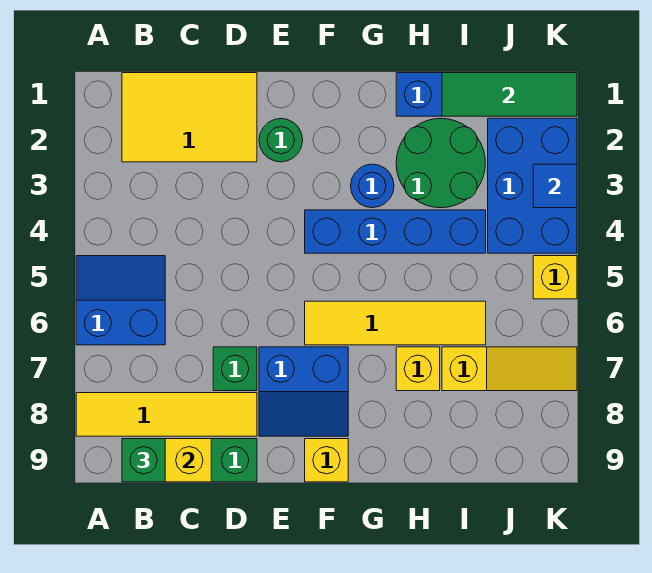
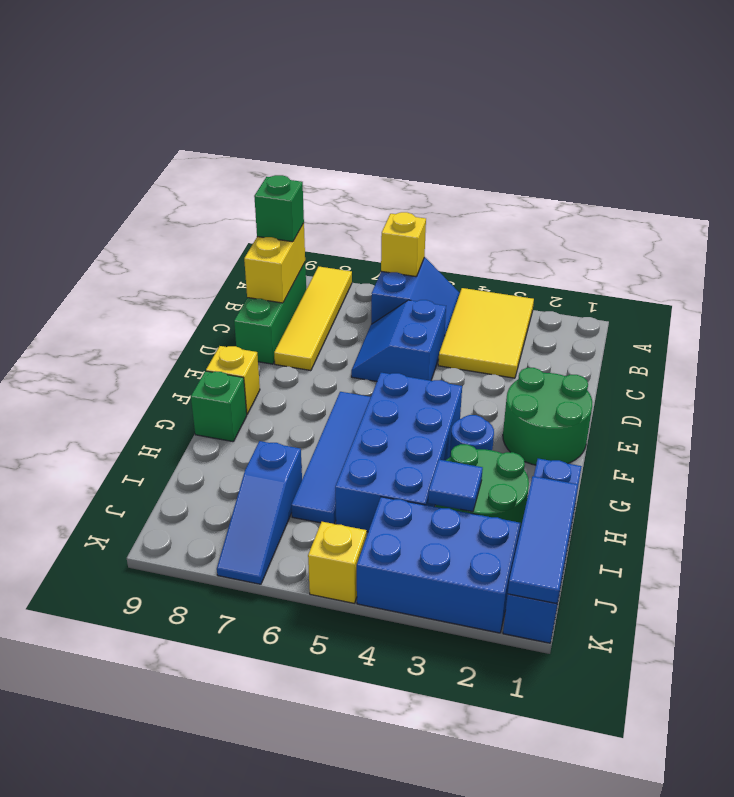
yellow 2x3 tile [122,73,257,162] -> yellow 2x3 tile moved to [438,288,534,378]
green 1x1 brick [213,347,257,391] -> green 1x1 brick moved to [191,371,247,442]
green 1x1 round brick [259,119,303,162] -> green 2x2 round brick [503,368,592,465]
blue 2x2 slope [259,347,348,436] -> blue 2x2 slope moved to [351,300,446,382]
blue 1x4 brick [305,210,486,253] -> blue 2x4 brick [335,373,462,532]
yellow 1x4 tile [305,301,486,345] -> blue 1x4 tile [291,392,371,524]
yellow 1x1 brick [396,347,440,391] -> yellow 1x1 brick moved to [381,212,426,277]
green 1x3 tile [442,73,577,116] -> blue 1x3 tile [508,476,578,604]
yellow 1x3 slope [442,347,577,391] -> blue 1x3 slope [217,441,302,584]
blue 1x1 tile [533,164,577,208] -> blue 1x1 tile moved to [428,460,483,512]

